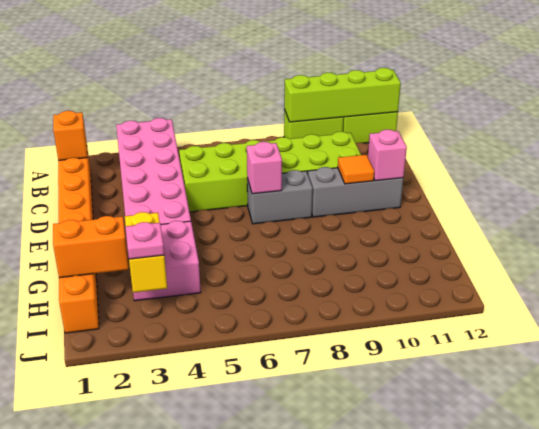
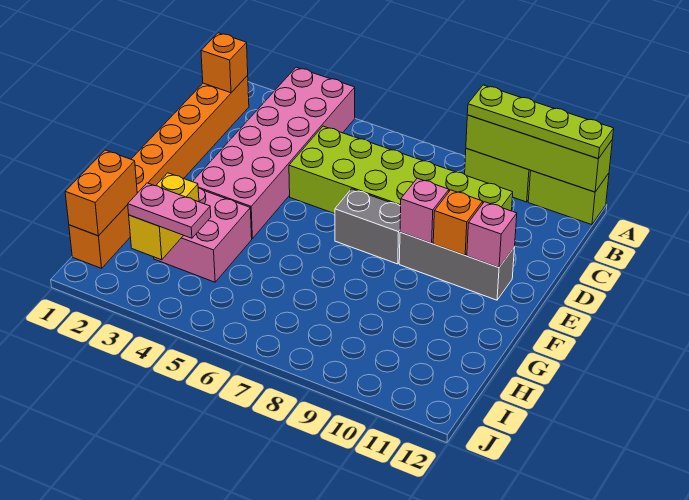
none -> lime 1x4 plate [467,85,614,159]
pink 1x1 brick [247,142,282,194] -> pink 1x1 brick moved to [400,178,449,243]
orange 1x1 tile [338,155,374,184] -> orange 1x1 brick [433,190,483,255]
orange 1x2 brick [53,216,129,278] -> orange 1x2 brick turned to [65,150,137,236]
pink 1x1 plate [126,222,164,259] -> pink 1x2 plate [128,183,211,238]

